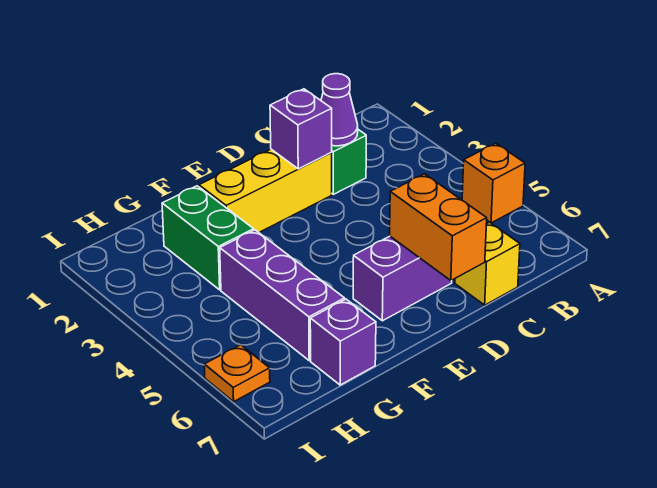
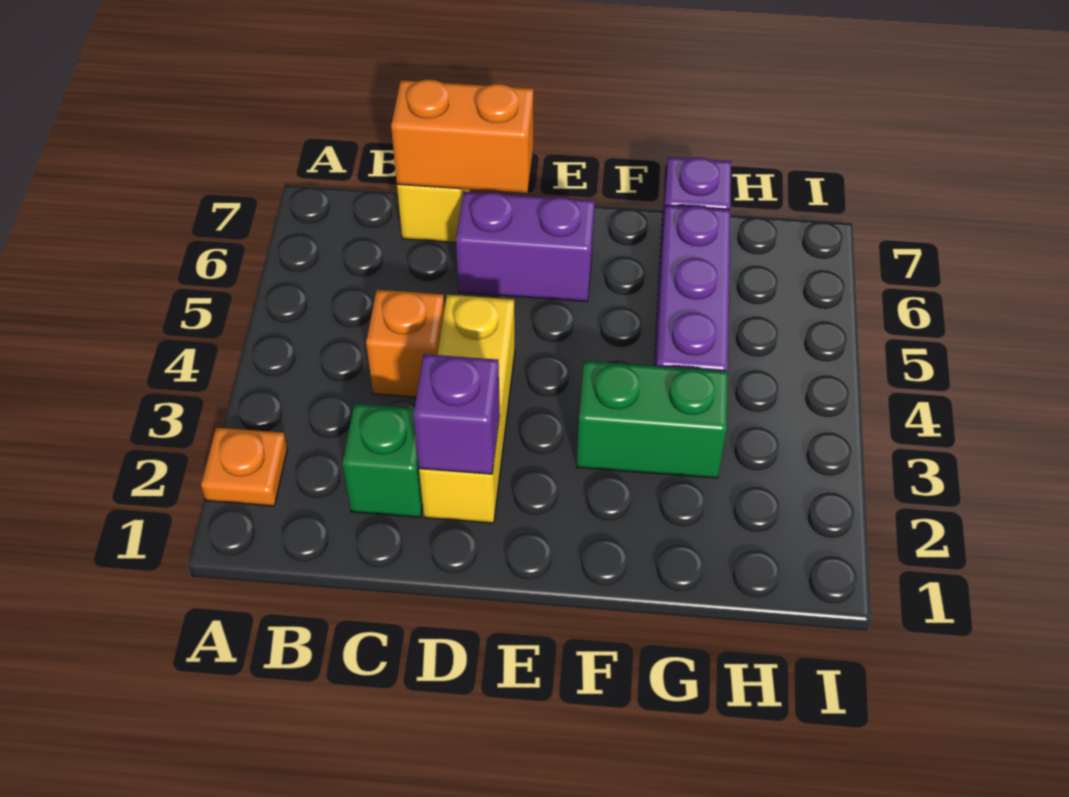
orange 1x1 brick [462,143,525,223] -> orange 1x1 brick moved to [366,290,444,397]
purple 1x1 cone [321,74,358,146] -> none
yellow 1x3 brick [199,149,332,232] -> yellow 1x3 brick turned to [419,295,515,523]
orange 1x2 brick [390,174,487,281] -> orange 1x2 brick turned to [391,79,533,193]
green 1x2 brick [162,186,254,290] -> green 1x2 brick turned to [577,361,728,478]
orange 1x1 plate [204,345,270,402] -> orange 1x1 plate moved to [201,428,287,506]

